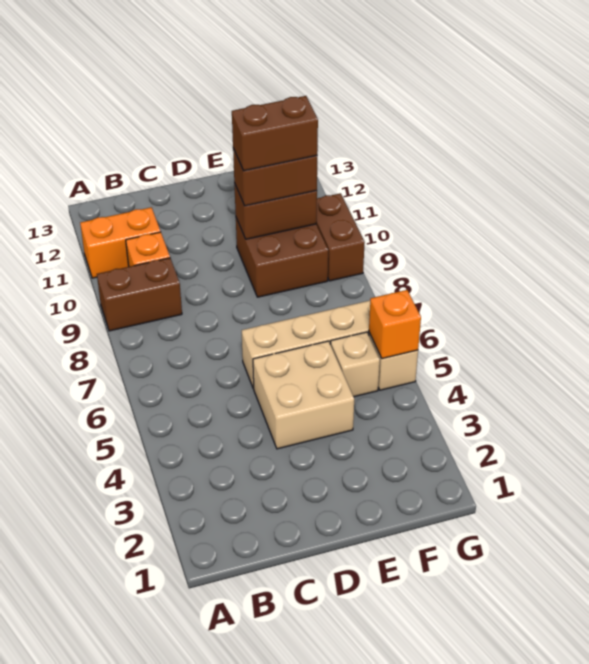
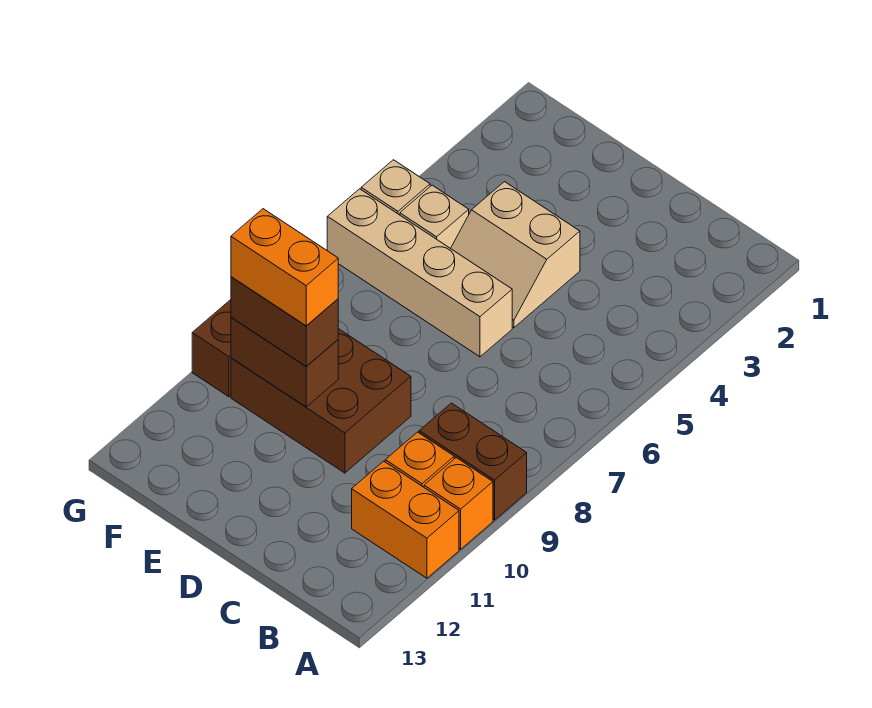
tan 2x2 brick [253,341,354,449] -> tan 2x2 slope [451,182,580,328]
brown 2x2 brick [236,218,328,297] -> brown 2x3 brick [231,329,411,473]
brown 1x2 brick [232,96,318,171] -> orange 1x2 brick [231,209,338,326]
orange 1x1 brick [369,290,421,359] -> orange 1x1 brick moved to [424,458,493,549]

